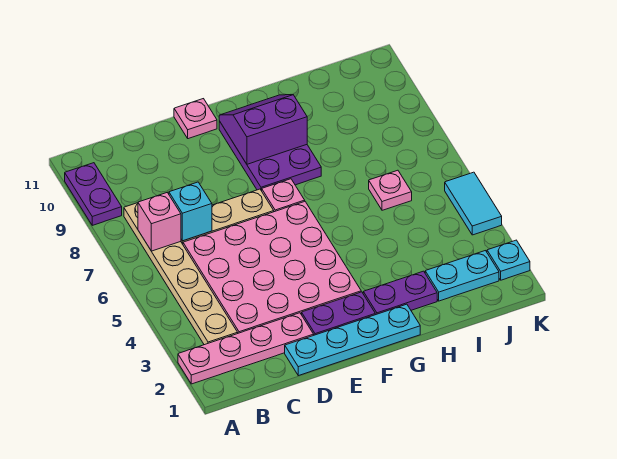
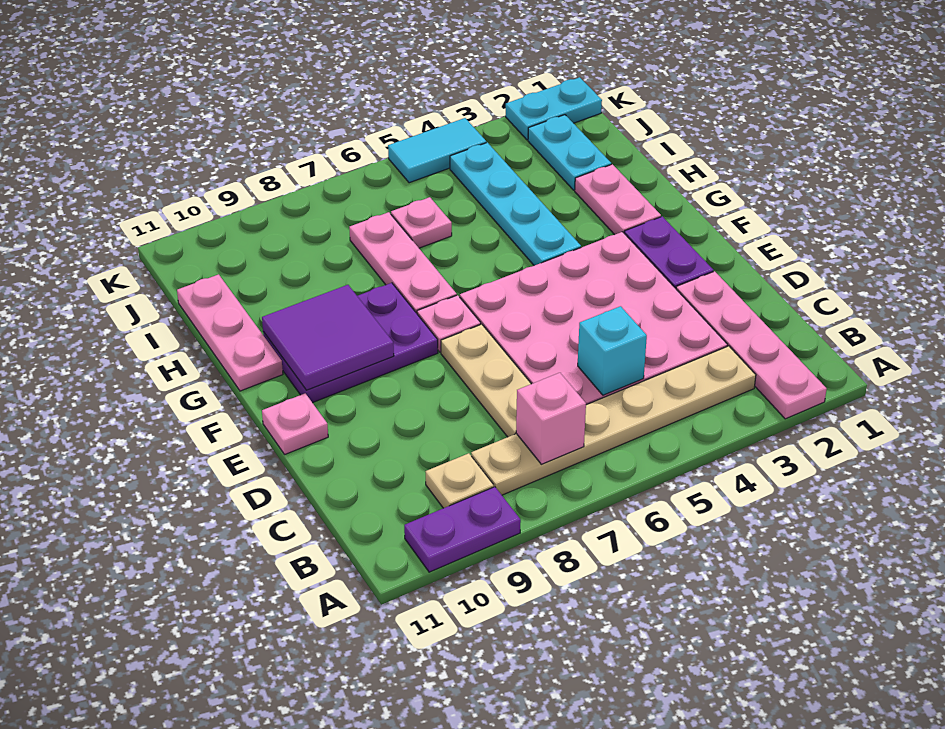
none -> tan 1x1 plate [426,453,494,508]
cyan 1x1 brick [169,182,212,241] -> cyan 1x1 brick moved to [578,306,647,395]
cyan 1x4 plate [285,304,420,376] -> cyan 1x4 plate moved to [450,142,581,266]
purple 2x2 slope [219,95,307,164] -> purple 2x2 tile [262,285,394,390]
purple 1x2 plate [363,271,437,315] -> pink 1x2 plate [575,164,661,235]
none -> pink 1x3 plate [349,212,457,313]
none -> pink 1x3 plate [177,274,283,391]
cyan 1x1 plate [487,240,530,280] -> cyan 1x2 plate [506,77,602,140]

